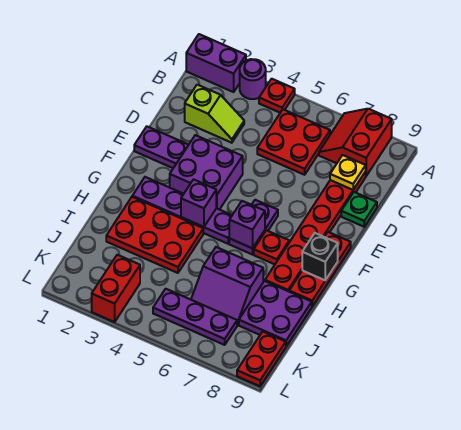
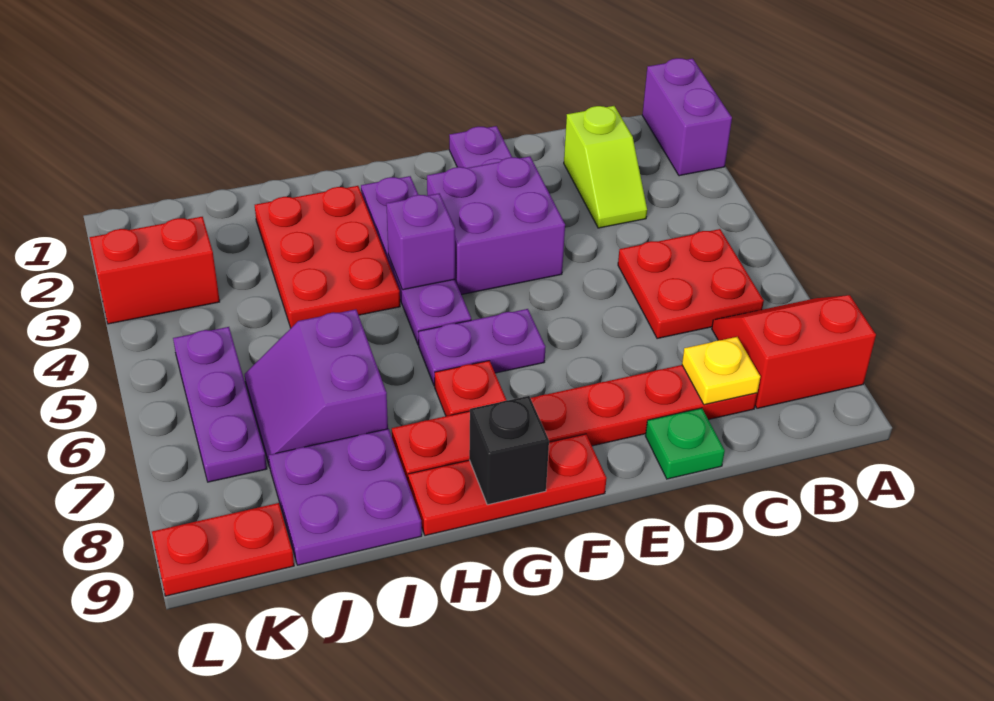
purple 1x1 round brick [240,59,266,99] -> none
red 1x1 plate [259,79,295,113] -> none
purple 1x1 brick [229,201,265,248] -> none

